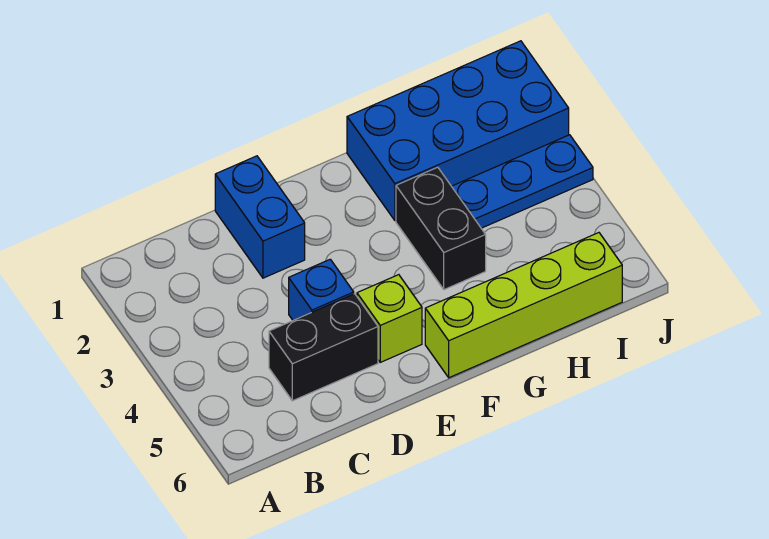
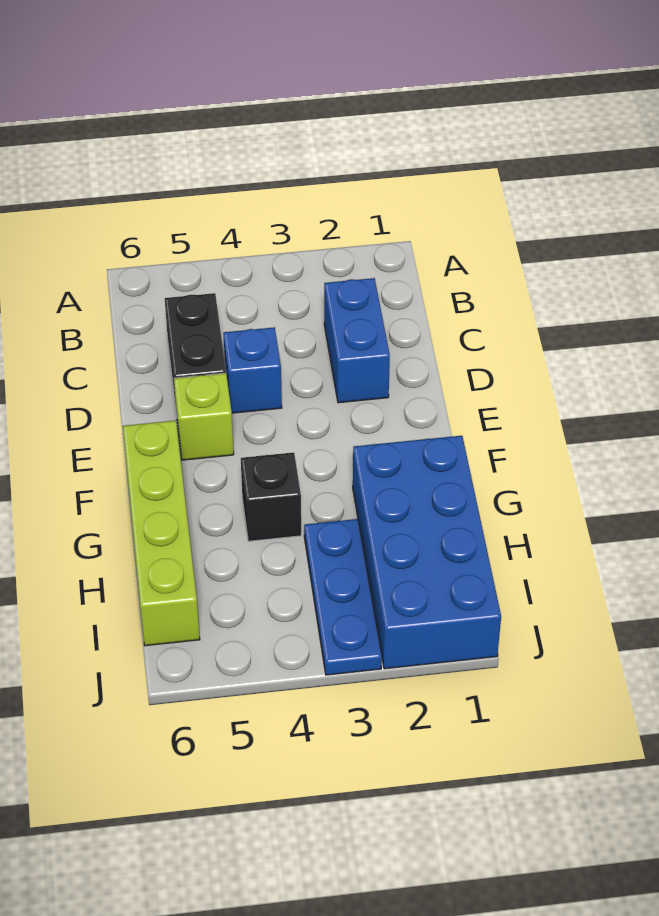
blue 1x2 brick [215,156,305,278] -> blue 1x2 brick turned to [324,278,390,403]
black 1x2 brick [396,167,486,289] -> black 1x1 brick [241,452,301,541]

